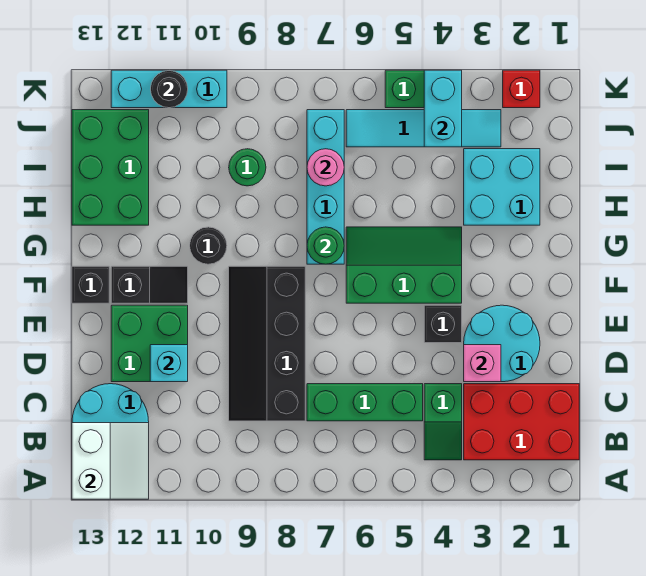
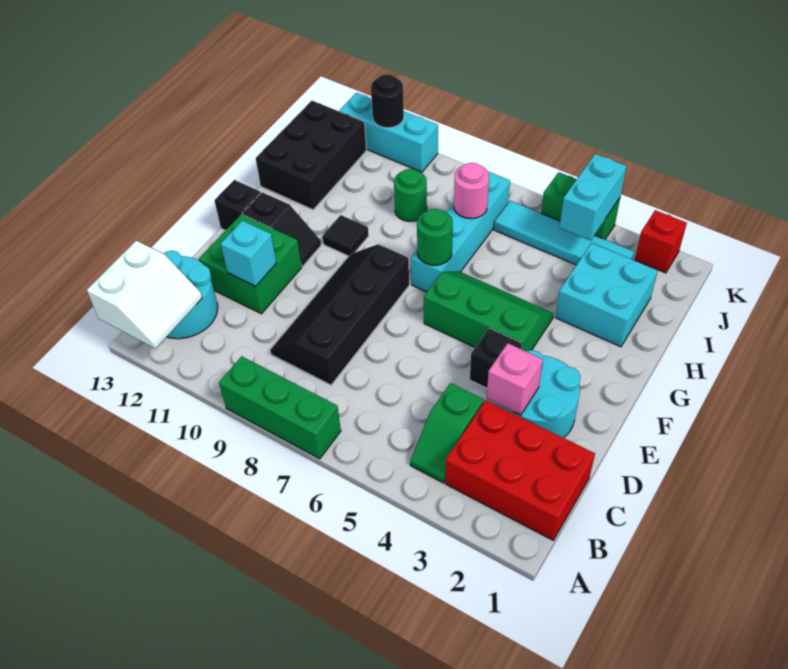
green 1x3 brick [307,384,423,421] -> green 1x3 brick moved to [219,356,341,459]
black 1x1 round brick [190,227,227,264] -> black 1x1 tile [323,215,369,256]
green 2x3 brick [72,110,149,225] -> black 2x3 brick [256,101,367,210]

